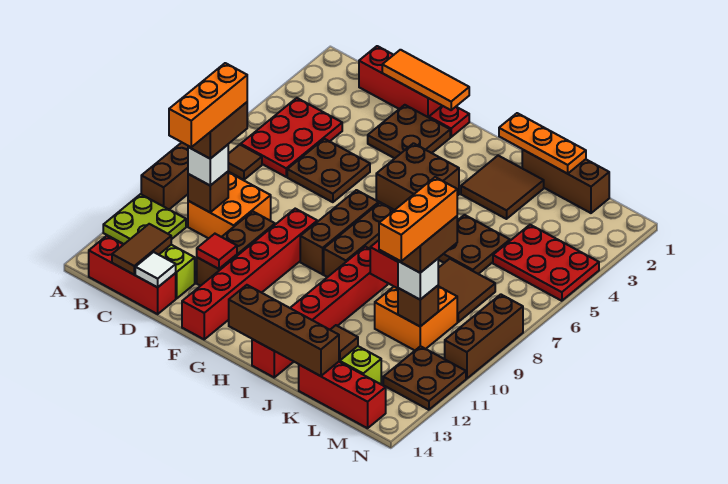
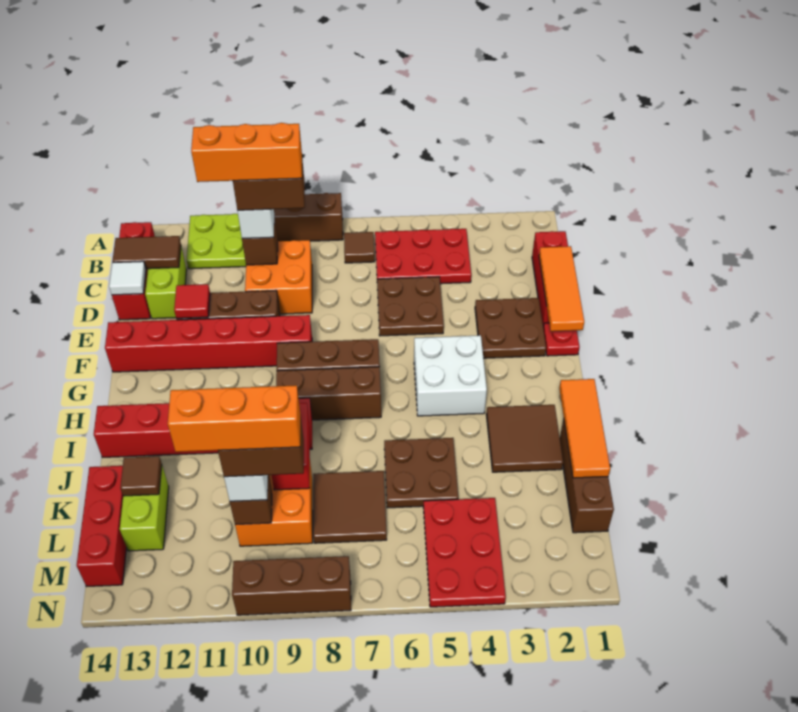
brown 2x2 brick [376,143,459,210] -> white 2x2 brick [414,335,487,416]
brown 1x4 brick [229,285,339,376] -> none
orange 1x3 plate [499,113,586,174] -> orange 1x3 tile [559,379,610,478]
brown 2x2 plate [383,346,466,410] -> none

